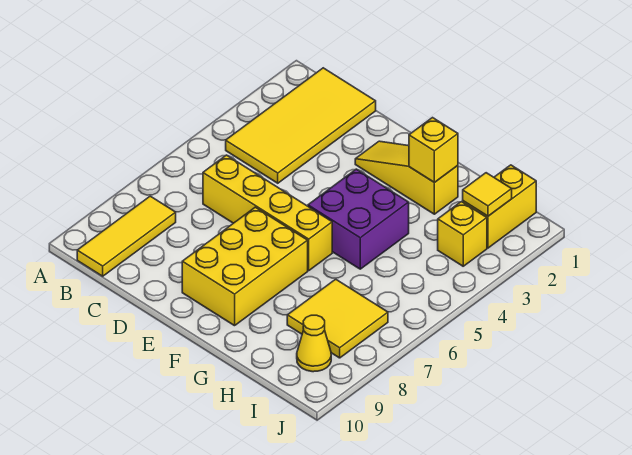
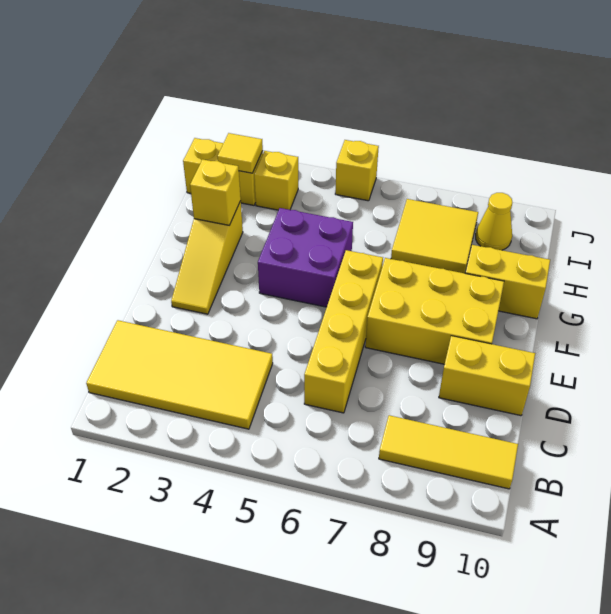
none -> yellow 1x2 brick [439,336,535,416]
none -> yellow 1x2 brick [465,245,550,319]
none -> yellow 1x1 brick [335,140,379,201]

